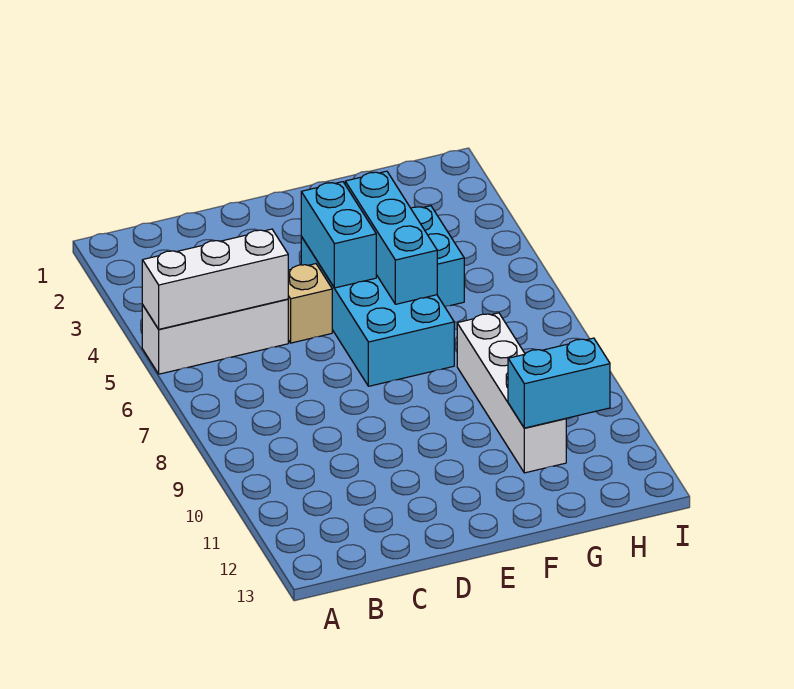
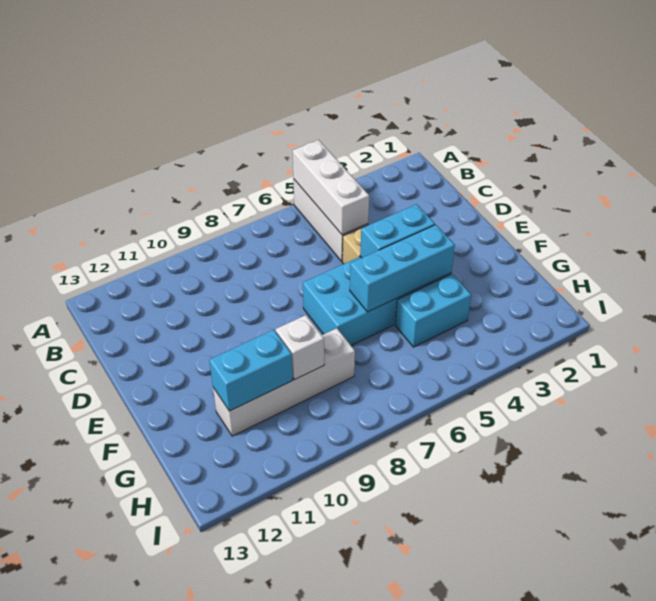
none -> white 1x1 brick [276,315,324,380]
cyan 1x2 brick [508,338,610,428] -> cyan 1x2 brick turned to [209,330,293,411]

